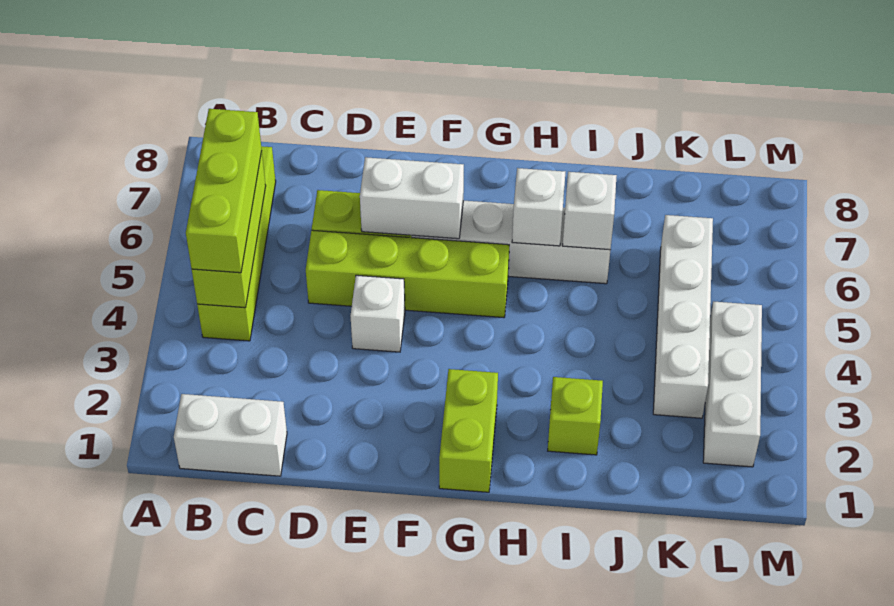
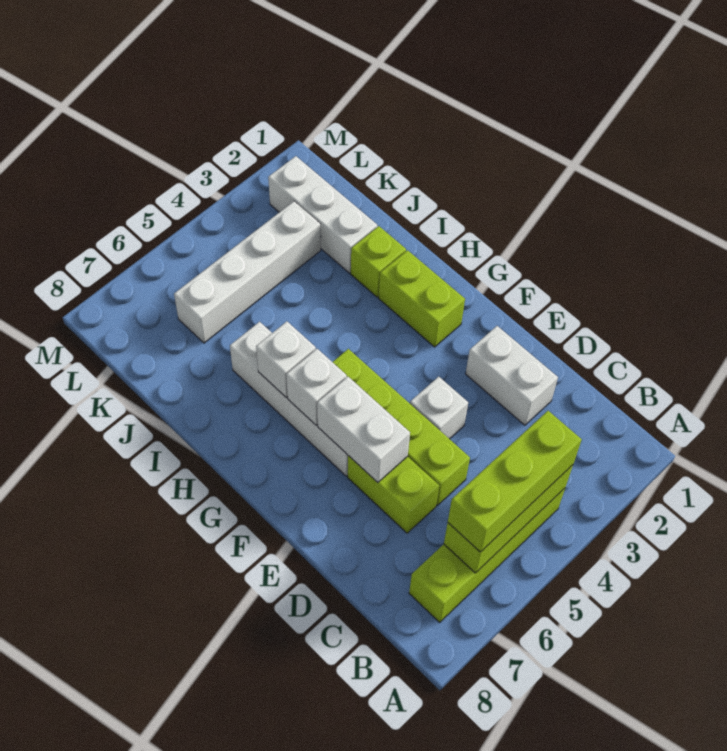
white 1x2 brick [174,394,287,476] -> white 1x2 brick moved to [466,326,558,425]
lime 1x2 brick [439,369,498,492] -> lime 1x2 brick turned to [379,250,465,347]
white 1x1 brick [563,172,617,250] -> white 1x1 brick moved to [286,349,347,425]
white 1x3 brick [703,301,762,467] -> white 1x3 brick turned to [268,156,377,273]

